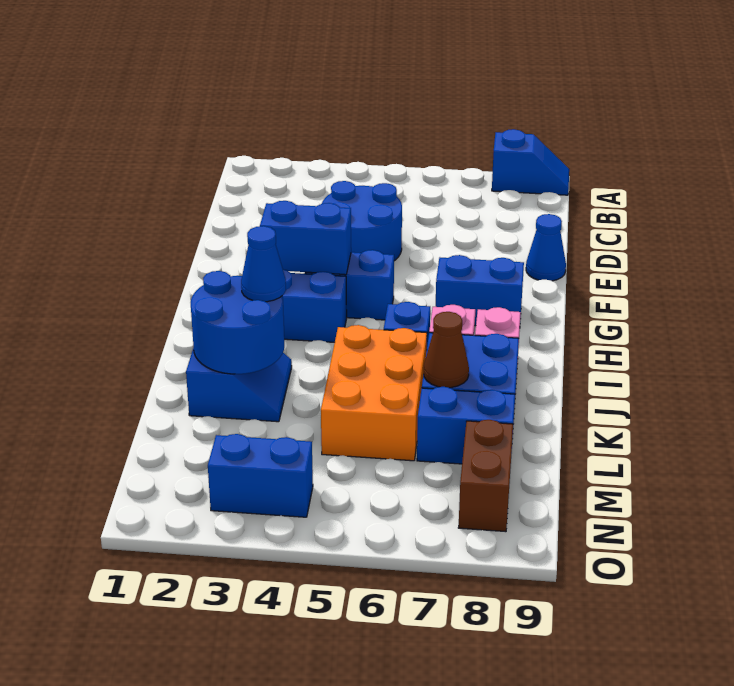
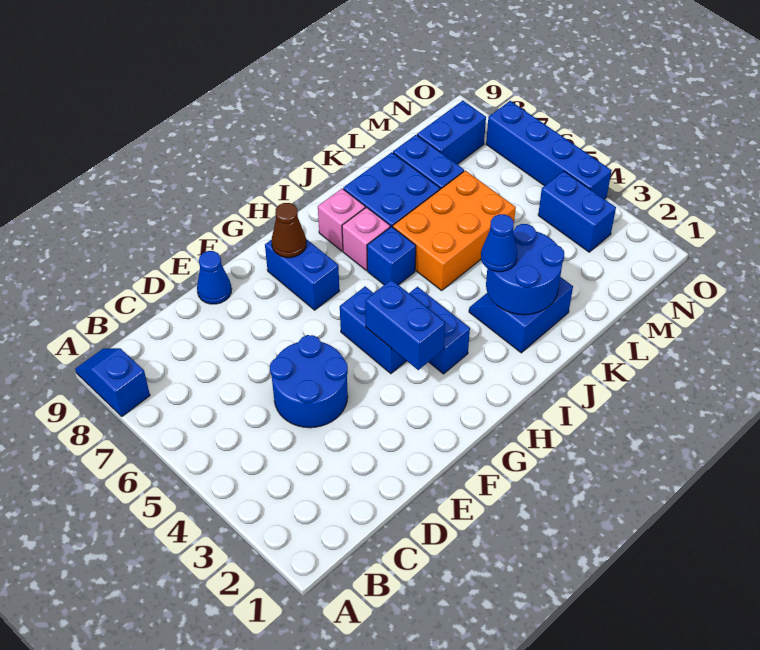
brown 1x1 cone [424,312,469,388] -> brown 1x1 cone moved to [272,203,306,258]
brown 1x2 brick [458,420,513,532] -> blue 1x2 brick [417,101,486,164]
none -> blue 1x4 brick [486,101,612,199]

